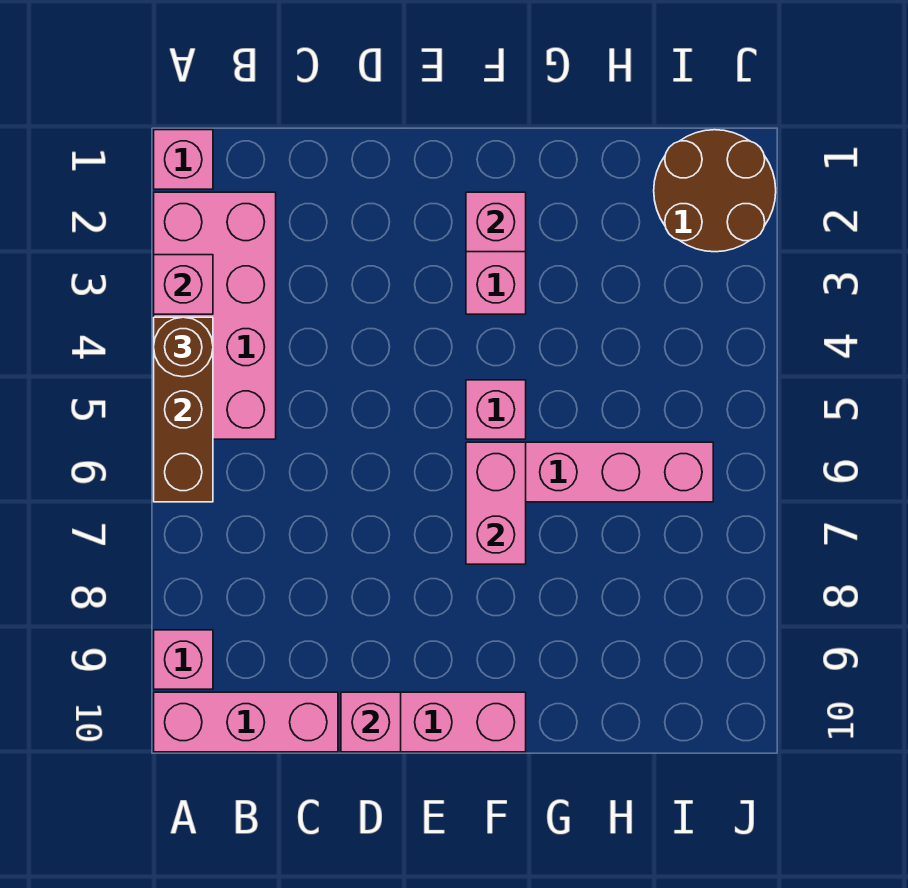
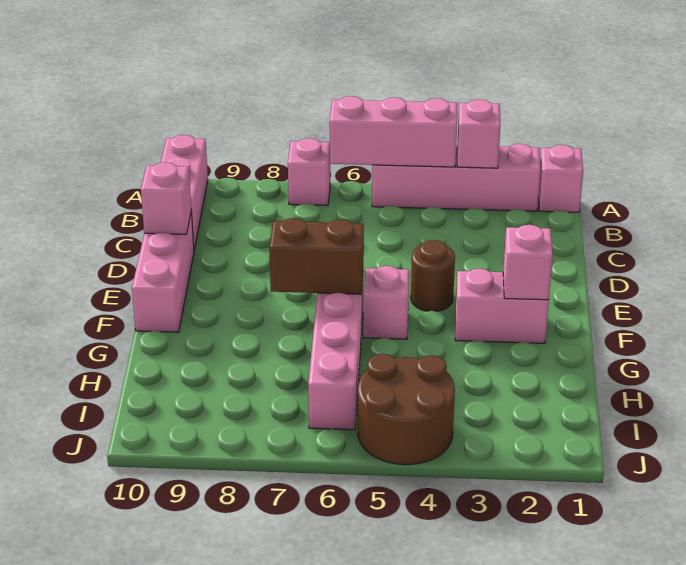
pink 2x4 brick [154,192,276,439] -> pink 1x4 brick [372,144,541,211]
brown 1x3 brick [154,317,213,502] -> pink 1x3 brick [330,96,457,167]
brown 1x1 round brick [154,317,213,377] -> brown 1x1 round brick moved to [411,240,455,311]
pink 1x1 brick [154,630,213,689] -> pink 1x1 brick moved to [288,138,330,205]
pink 1x2 brick [466,442,526,564] -> brown 1x2 brick [269,218,364,294]
brown 2x2 round brick [654,130,776,252] -> brown 2x2 round brick moved to [358,354,455,465]

